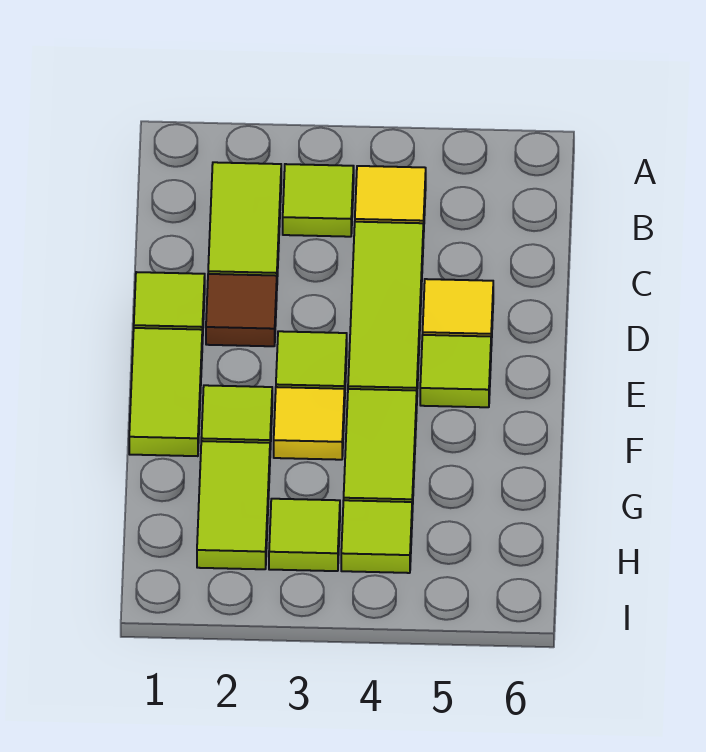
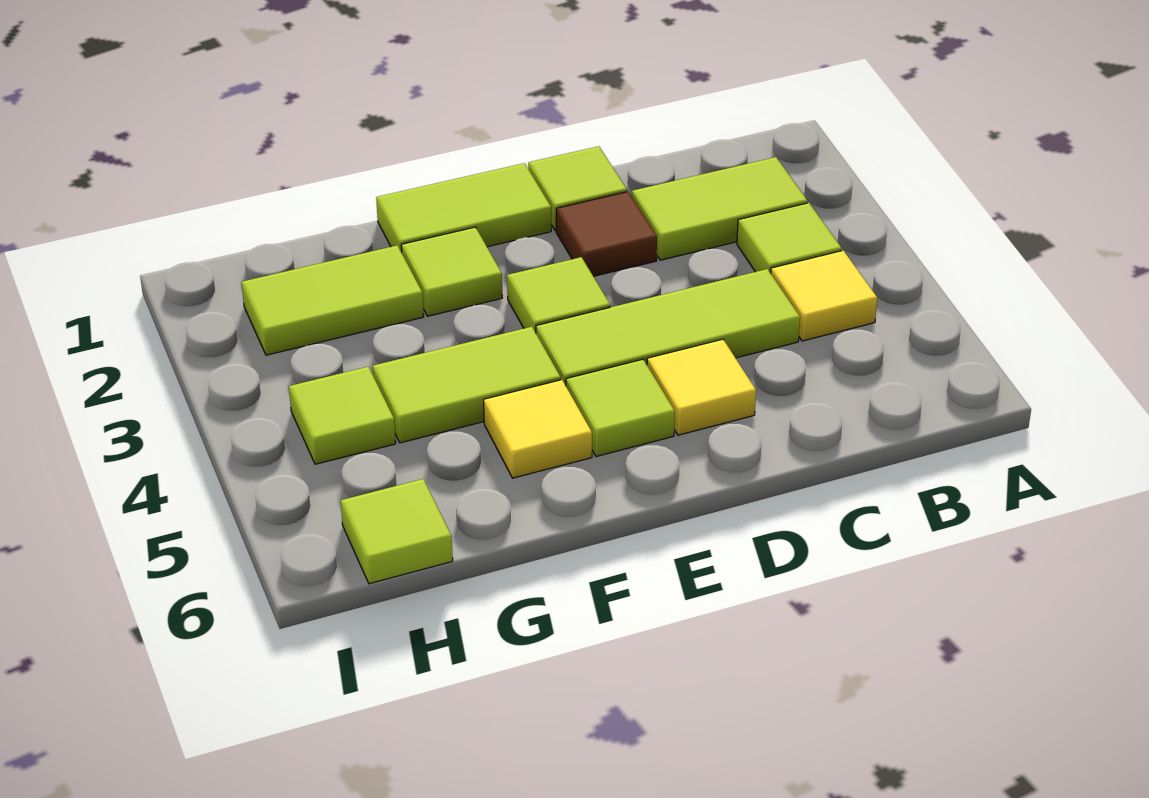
yellow 1x1 tile [274,387,345,460] -> yellow 1x1 tile moved to [484,380,592,478]
lime 1x1 tile [269,499,340,571] -> lime 1x1 tile moved to [341,479,453,584]

